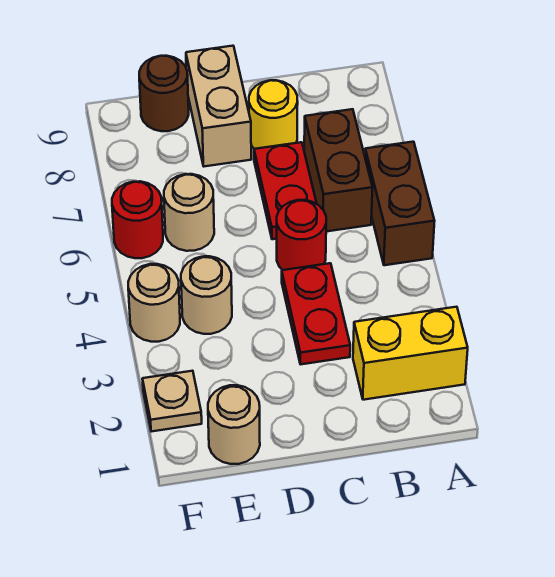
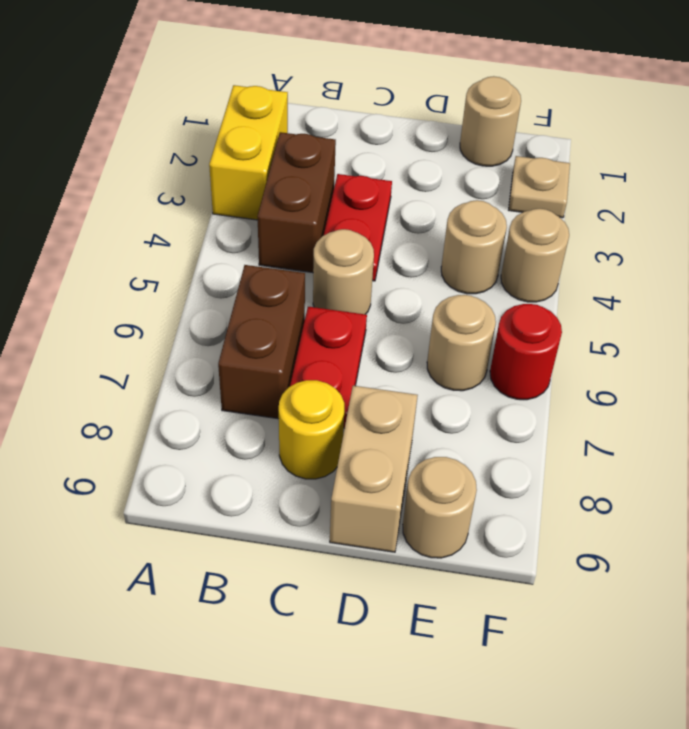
yellow 1x2 brick [353,307,468,400] -> yellow 1x2 brick turned to [209,85,288,220]
brown 1x2 brick [365,142,435,265] -> brown 1x2 brick moved to [257,132,336,273]
red 1x1 round brick [277,200,326,270] -> tan 1x1 round brick [313,229,374,314]
brown 1x1 round brick [139,56,189,131] -> tan 1x1 round brick [403,457,477,558]

